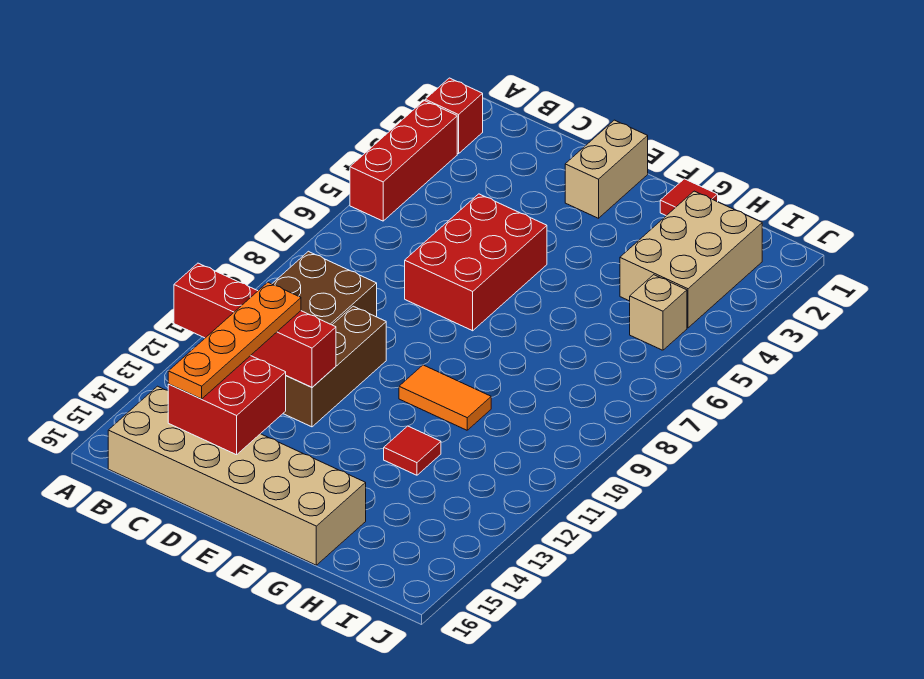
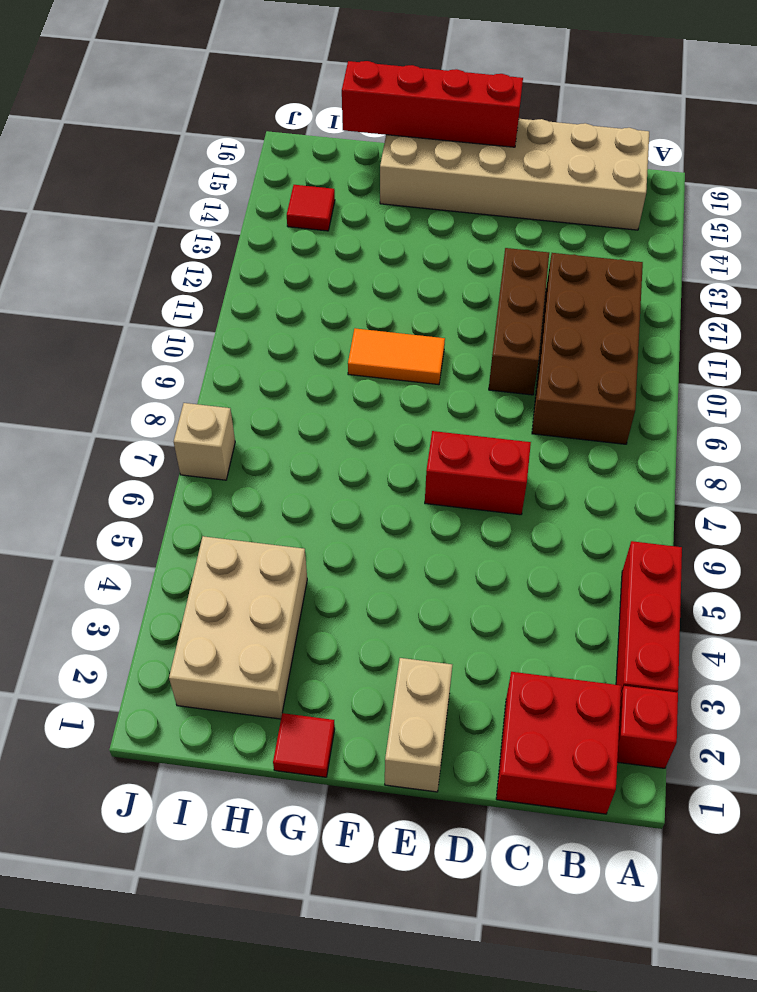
red 1x4 brick [174,263,336,387] -> red 1x4 brick moved to [342,61,523,147]
orange 1x4 plate [168,282,301,399] -> none
red 2x2 brick [168,356,286,455] -> red 2x2 brick moved to [496,672,621,814]
red 2x3 brick [405,194,547,331] -> red 1x2 brick [425,431,531,515]
red 1x1 tile [384,426,441,475] -> red 1x1 tile moved to [287,185,335,231]
tan 1x1 brick [630,275,687,350] -> tan 1x1 brick moved to [174,403,235,480]

